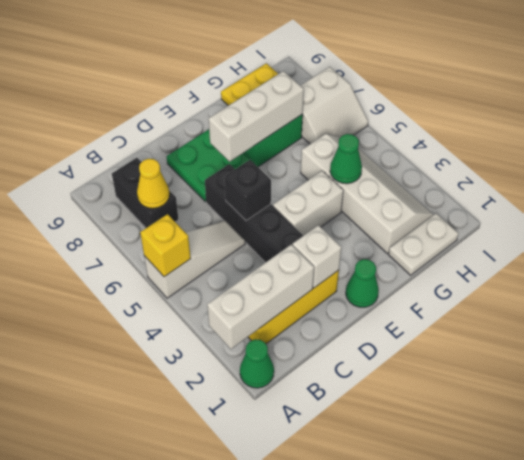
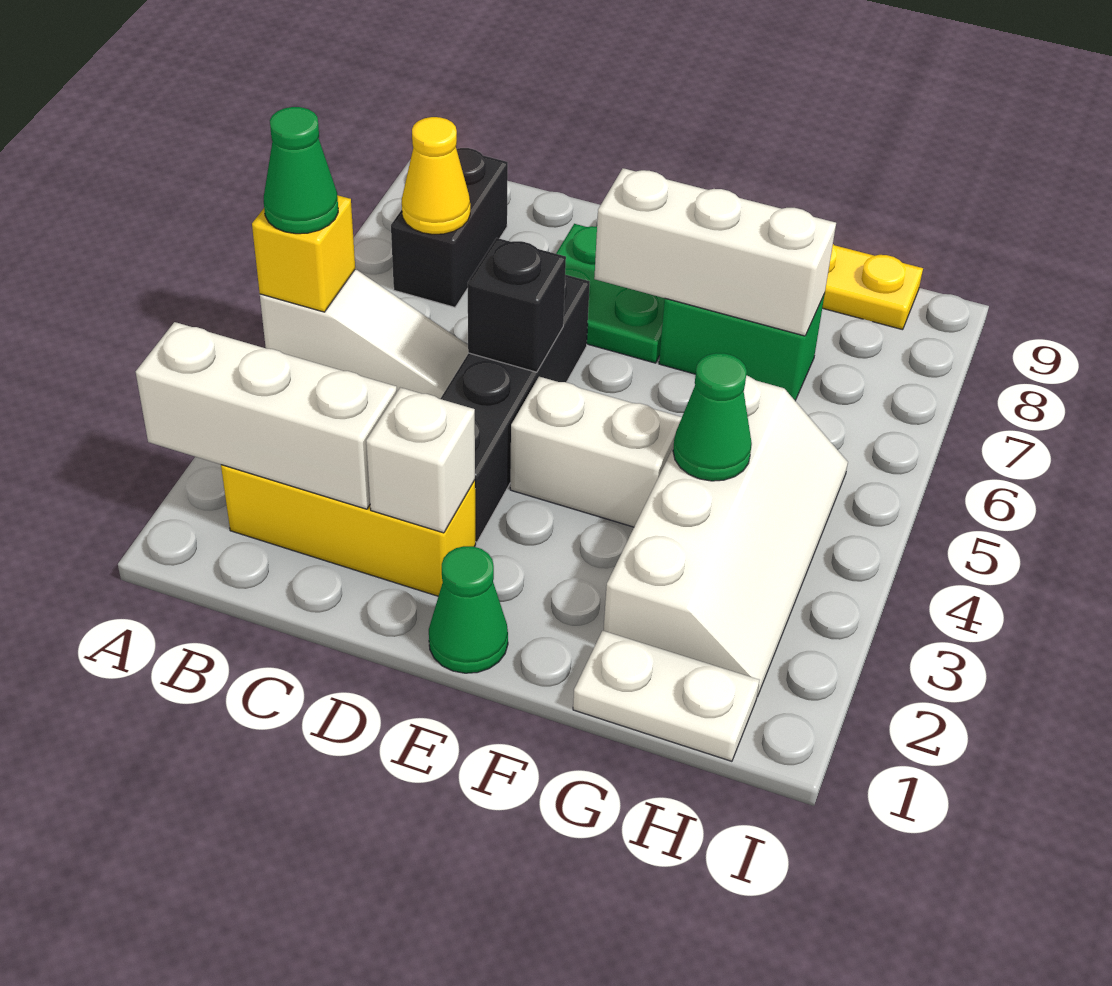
green 1x1 cone [240,339,274,388] -> green 1x1 cone moved to [264,107,338,234]
white 2x2 slope [300,67,368,144] -> none

